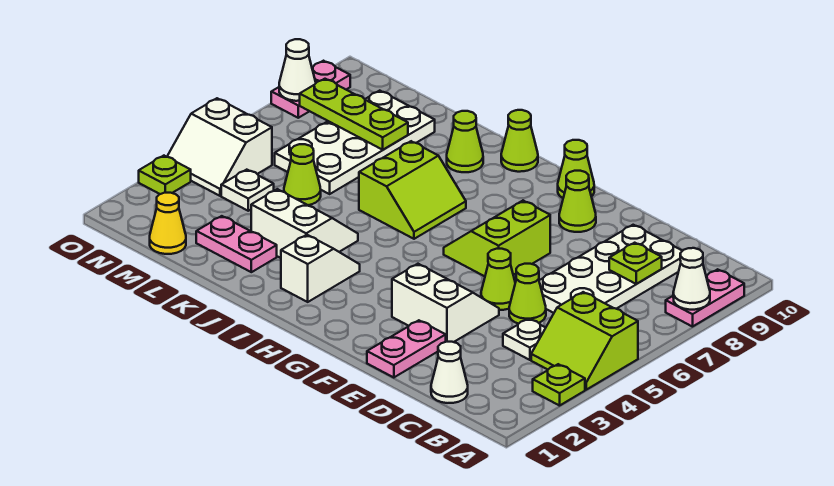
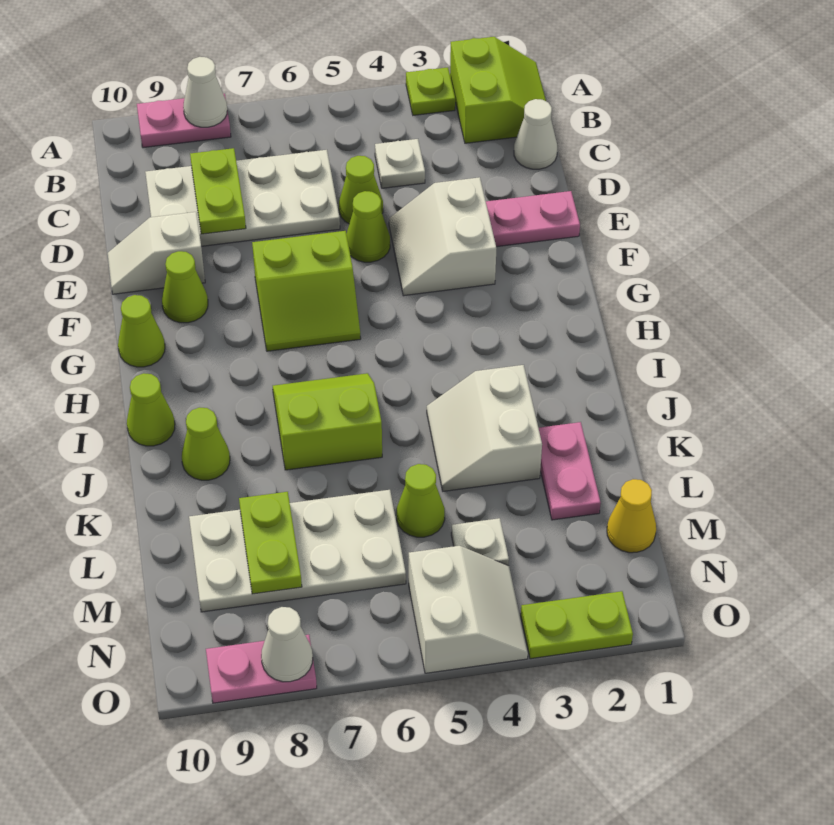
lime 2x2 slope [531,292,638,390] -> lime 2x2 slope moved to [450,37,546,143]
lime 1x1 plate [609,243,662,284] -> lime 1x2 plate [190,148,246,234]
white 1x2 slope [281,235,360,302] -> white 1x2 slope moved to [108,212,205,294]
lime 1x3 plate [300,79,408,150] -> lime 1x2 plate [239,492,302,594]
lime 1x1 plate [139,156,191,194] -> lime 1x2 plate [521,591,633,659]

